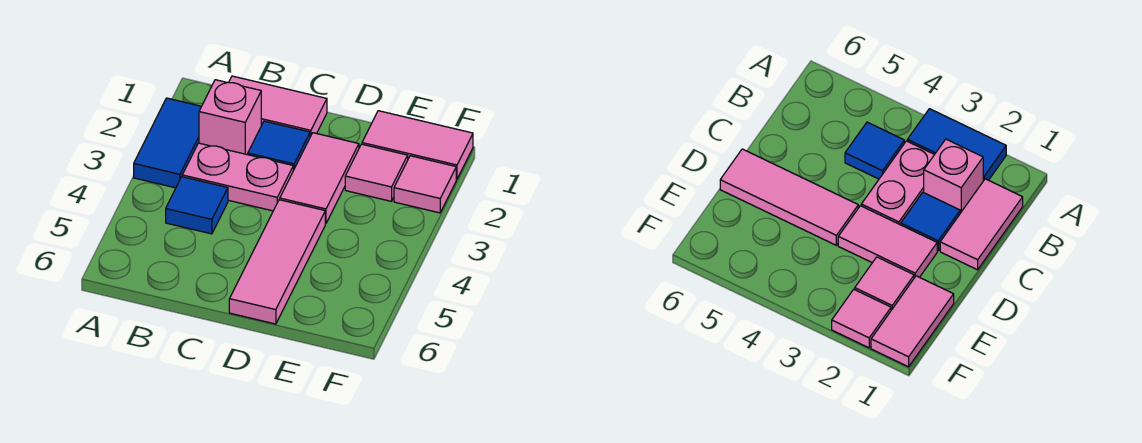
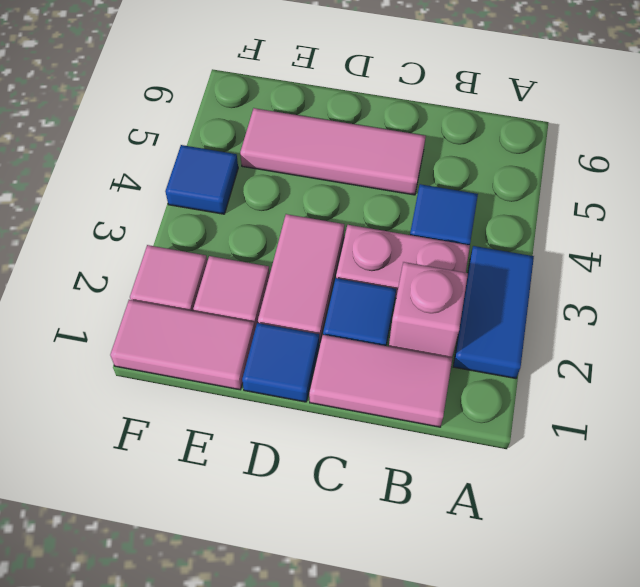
none -> blue 1x1 tile [242,323,319,402]
pink 1x3 tile [229,200,325,324] -> pink 1x3 tile turned to [240,108,426,195]
none -> blue 1x1 tile [165,145,238,214]

